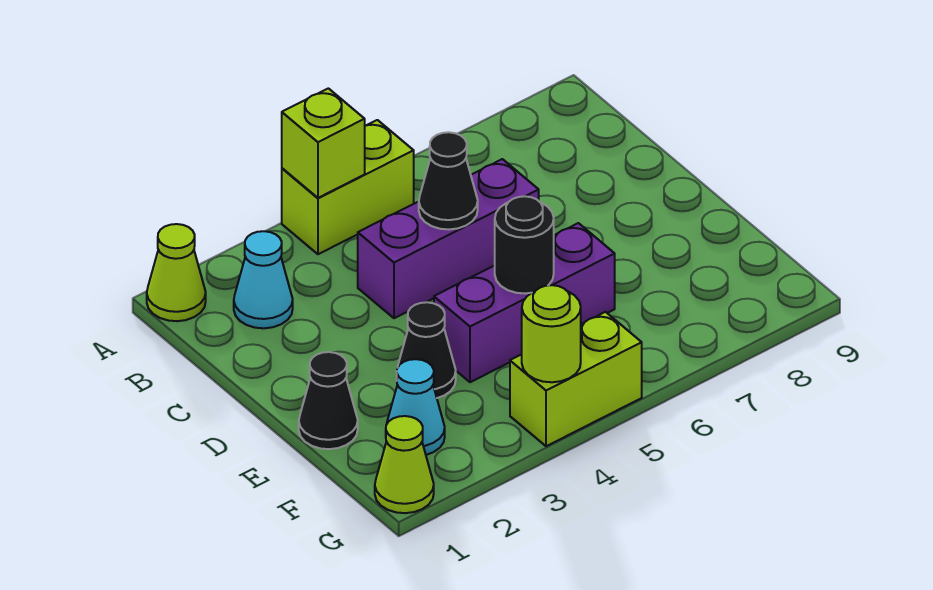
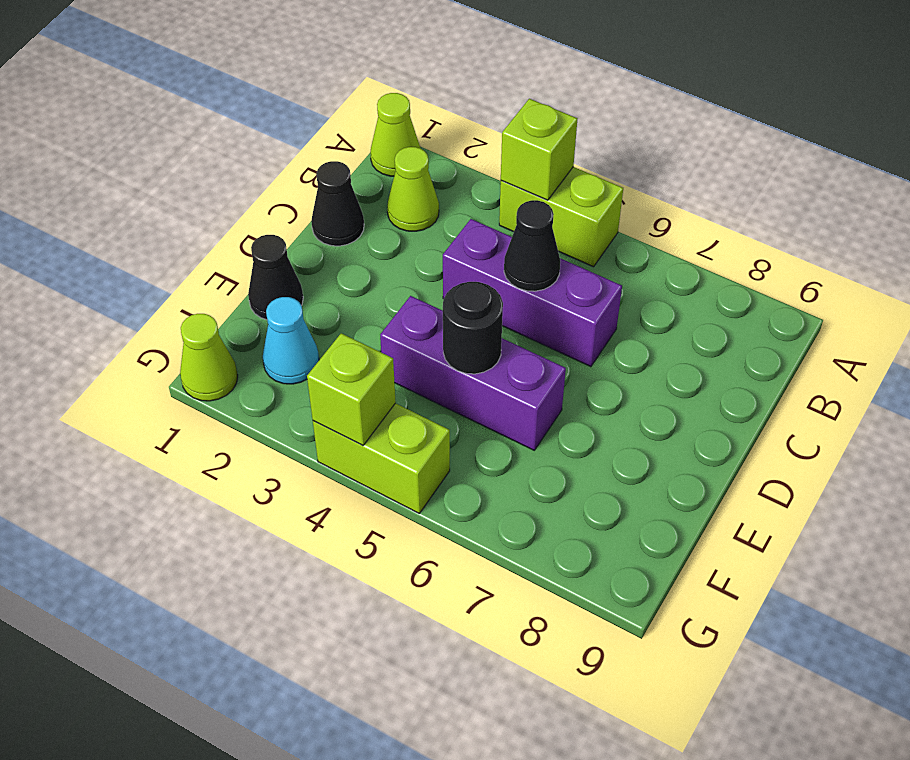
cyan 1x1 cone [234,231,293,328] -> lime 1x1 cone [387,147,439,231]
black 1x1 cone [398,302,456,398] -> black 1x1 cone moved to [311,161,364,246]
lime 1x1 round brick [522,285,581,382] -> lime 1x1 brick [307,333,396,446]

